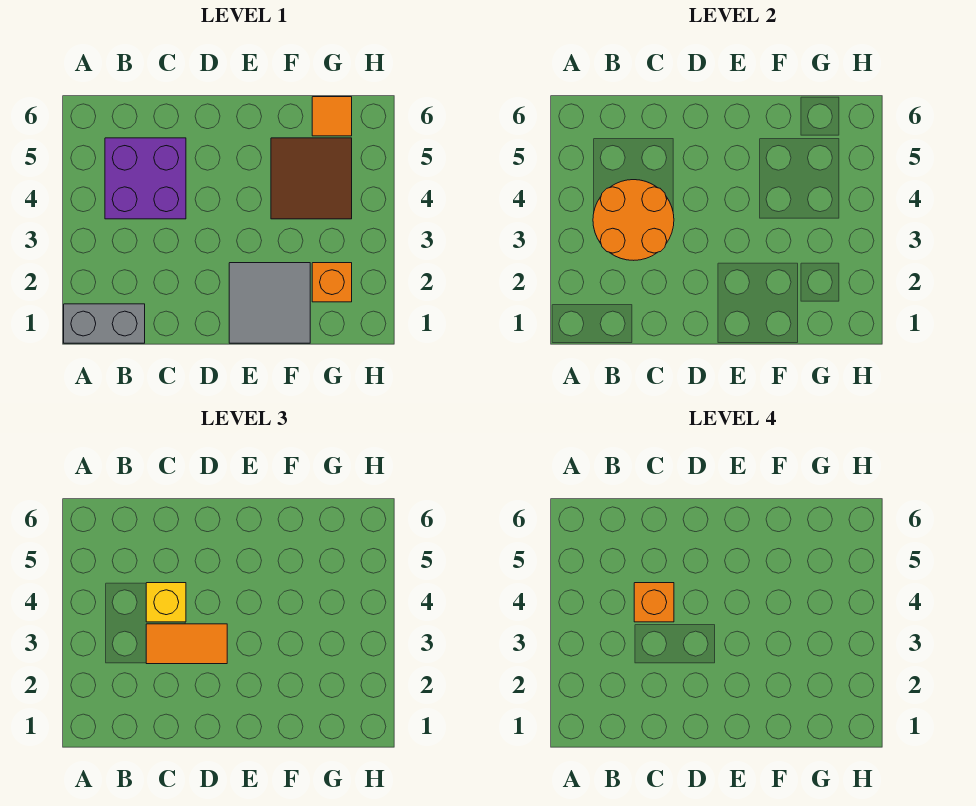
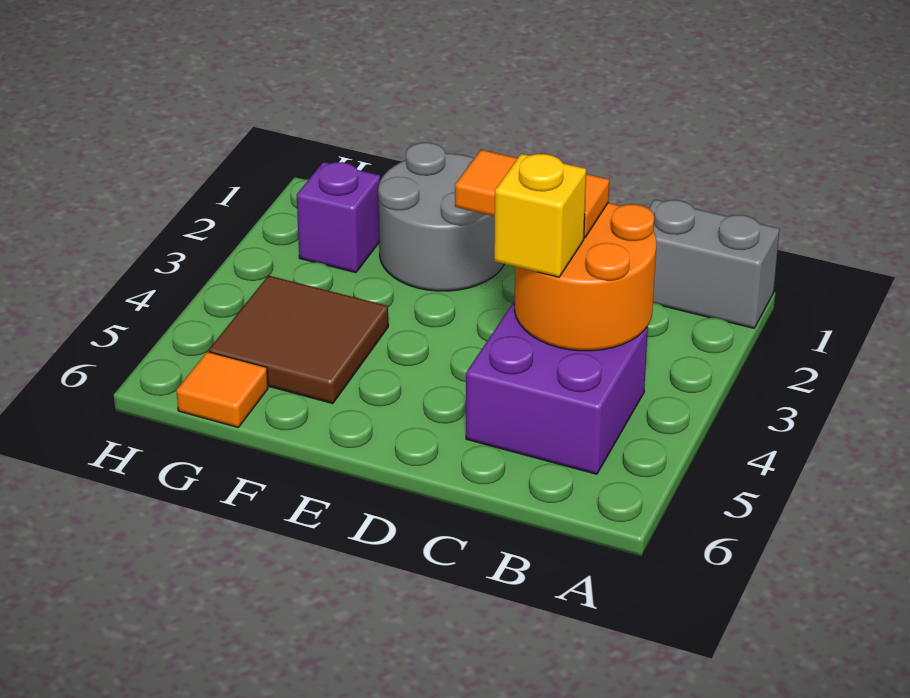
orange 1x1 brick [634,583,674,622] -> none
grey 2x2 tile [229,263,310,343] -> grey 2x2 round brick [378,143,504,291]
orange 1x1 brick [312,263,352,302] -> purple 1x1 brick [297,162,380,273]

